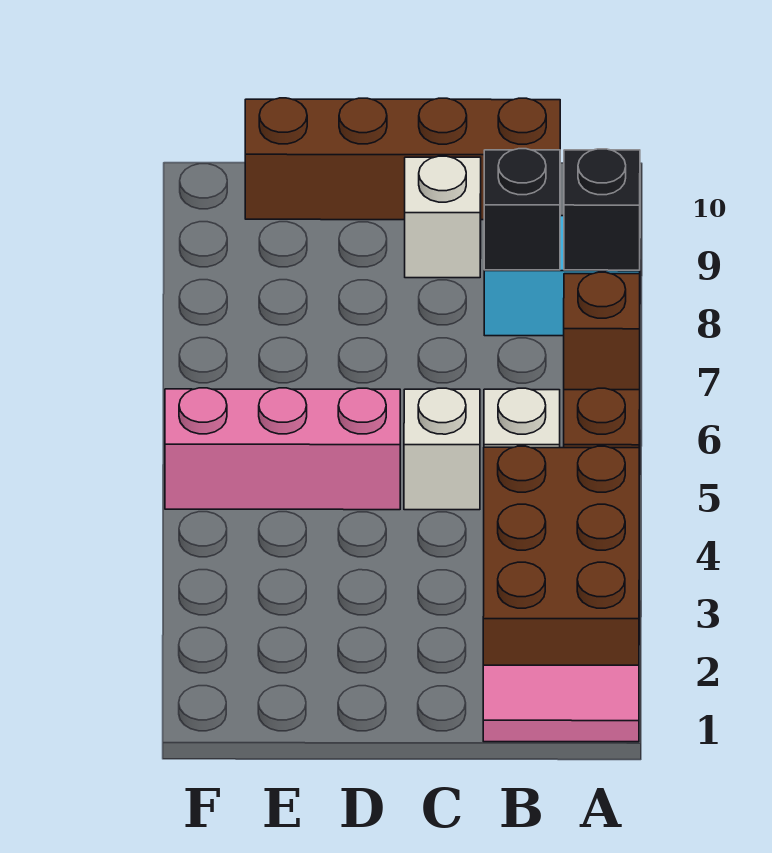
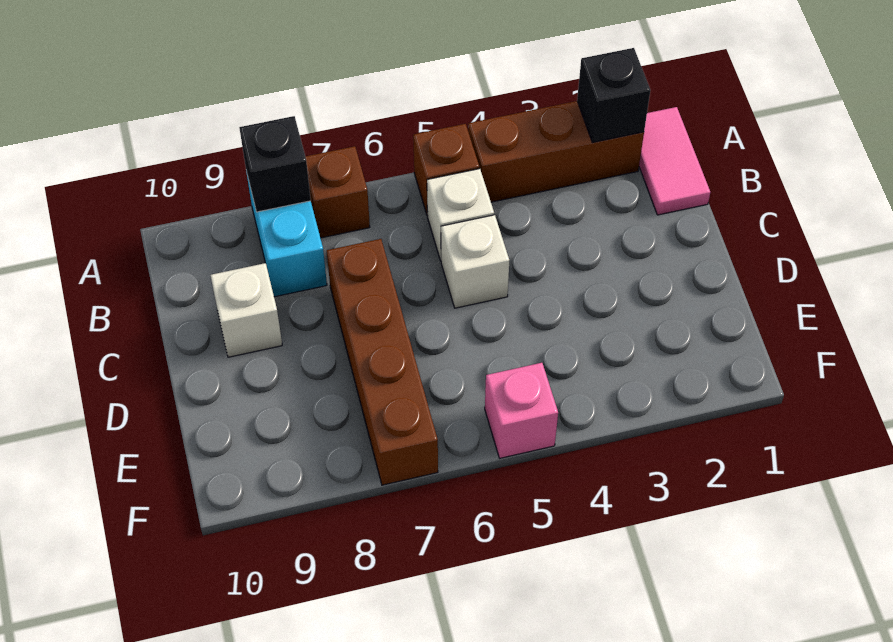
brown 2x3 brick [483,446,639,665] -> brown 1x3 brick [468,101,644,202]
black 1x1 brick [484,149,560,270] -> black 1x1 brick moved to [577,48,650,142]
brown 1x4 brick [245,98,560,220] -> brown 1x4 brick moved to [327,239,438,485]
pink 1x3 brick [165,388,400,510] -> pink 1x1 brick [485,363,558,458]

